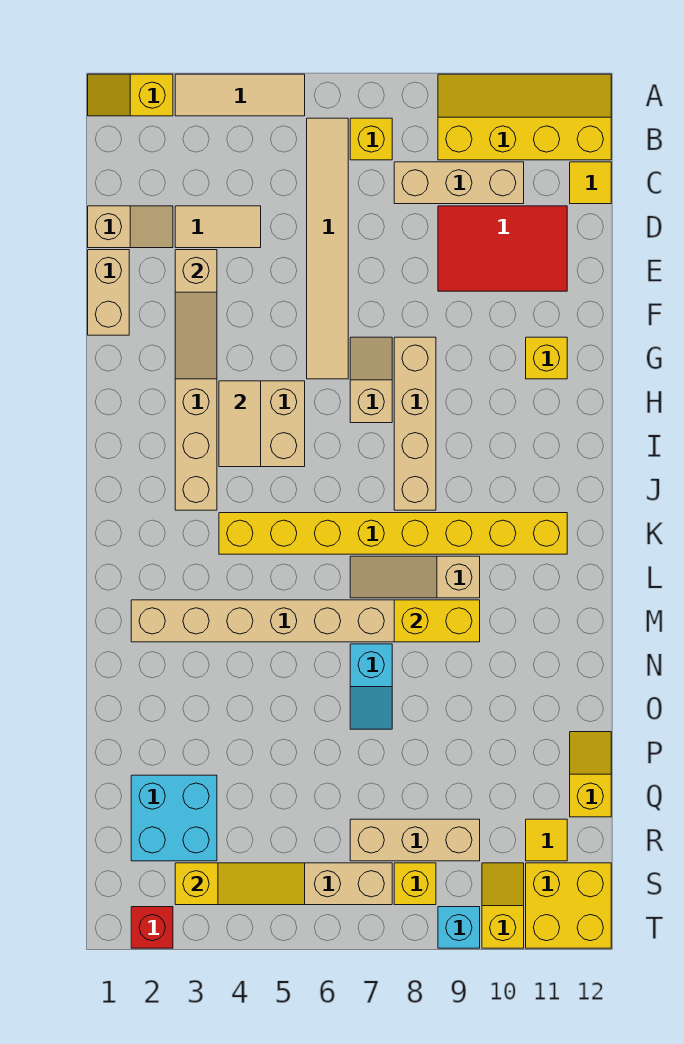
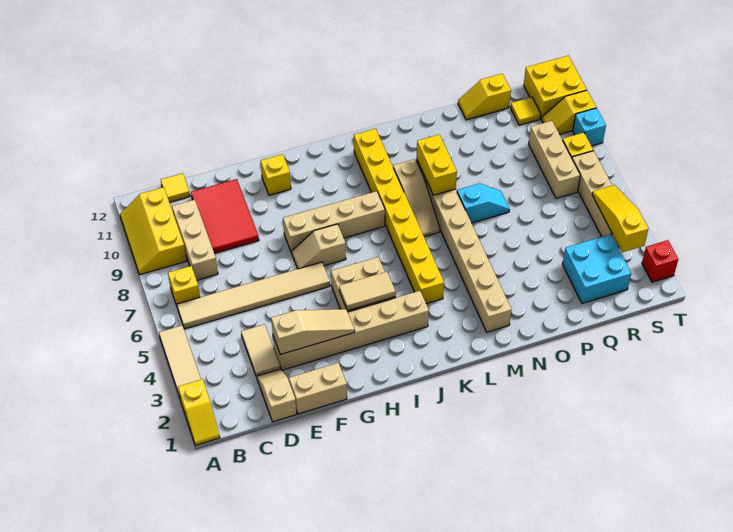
yellow 2x4 slope [438,74,611,160] -> yellow 2x3 slope [120,187,187,275]

